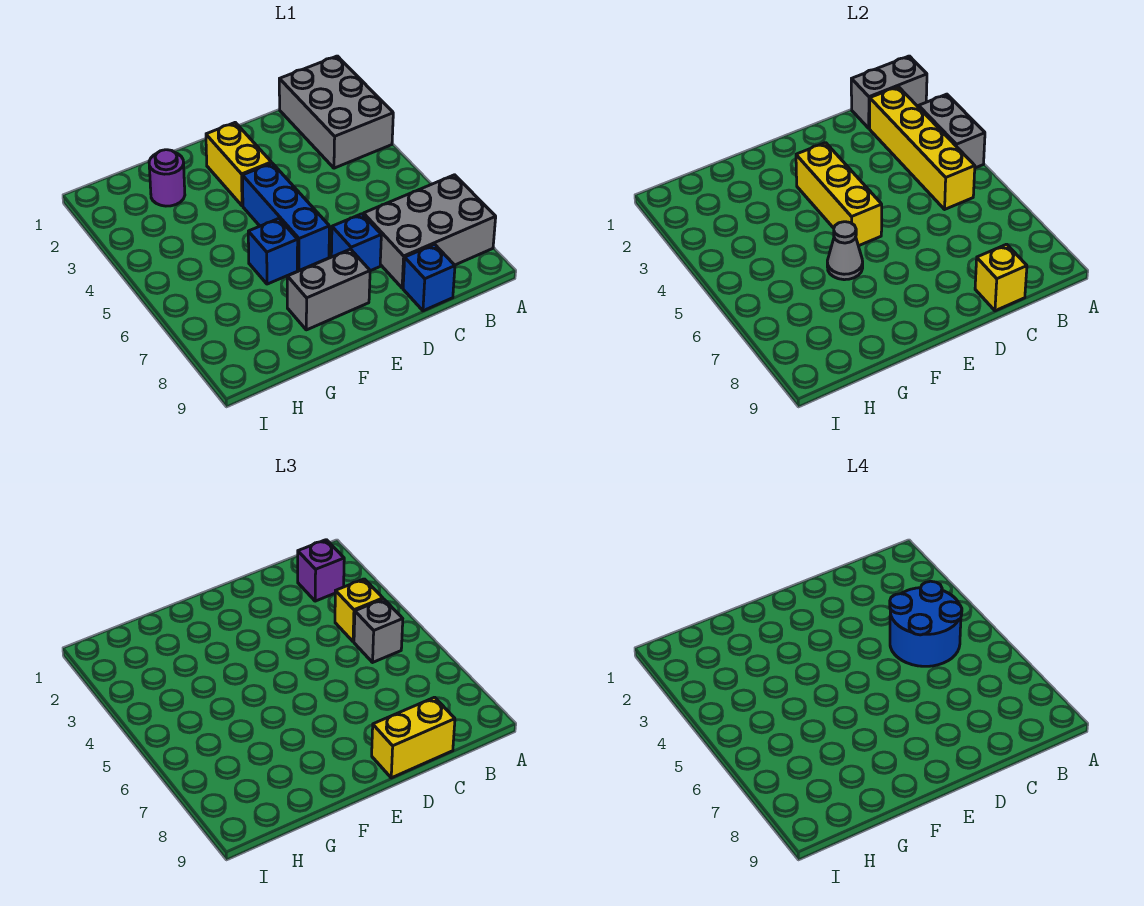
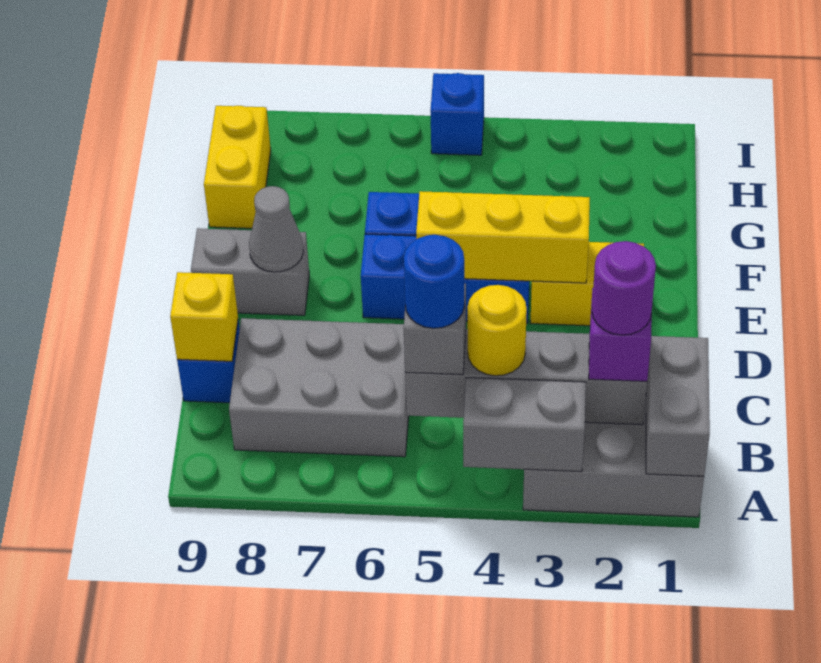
grey 2x3 brick [364,175,496,288] -> grey 2x3 brick turned to [229,318,409,457]
yellow 1x4 brick [870,87,975,209] -> grey 1x4 brick [405,329,647,425]
yellow 1x1 brick [335,579,383,642] -> yellow 1x1 round brick [467,285,527,376]
blue 2x2 round brick [890,581,962,666] -> blue 1x1 round brick [404,235,464,328]
yellow 1x2 brick [372,697,455,778] -> yellow 1x2 brick moved to [204,106,271,228]
blue 1x1 brick [331,214,381,271] -> blue 1x1 brick moved to [430,73,484,155]
grey 1x2 brick [287,249,370,330] -> grey 1x2 brick turned to [191,228,309,315]
grey 1x1 cone [827,222,863,280] -> grey 1x1 cone moved to [249,186,304,272]
purple 1x1 round brick [149,150,185,206] -> purple 1x1 round brick moved to [592,241,656,335]

